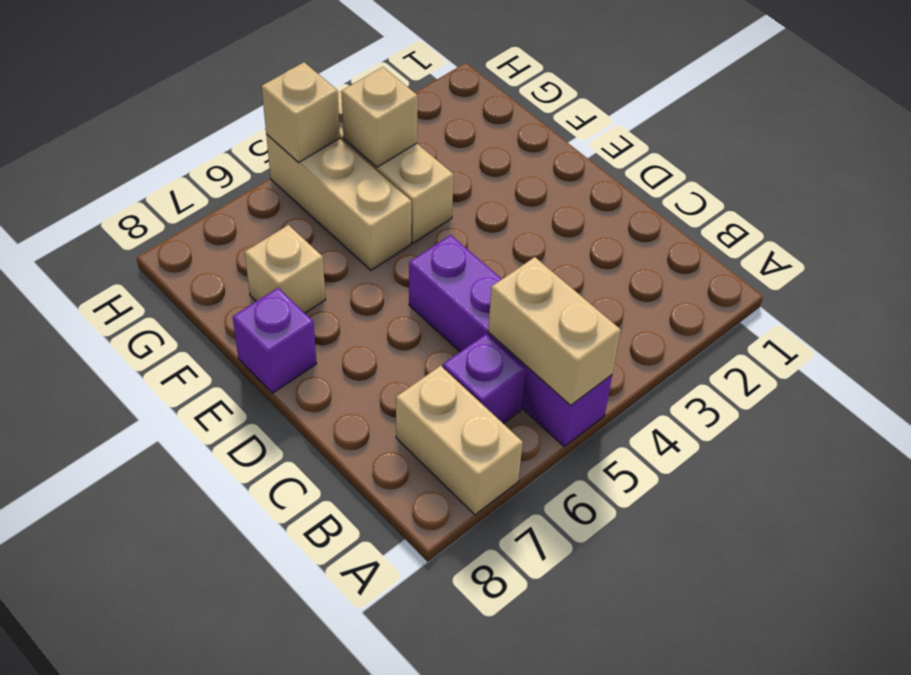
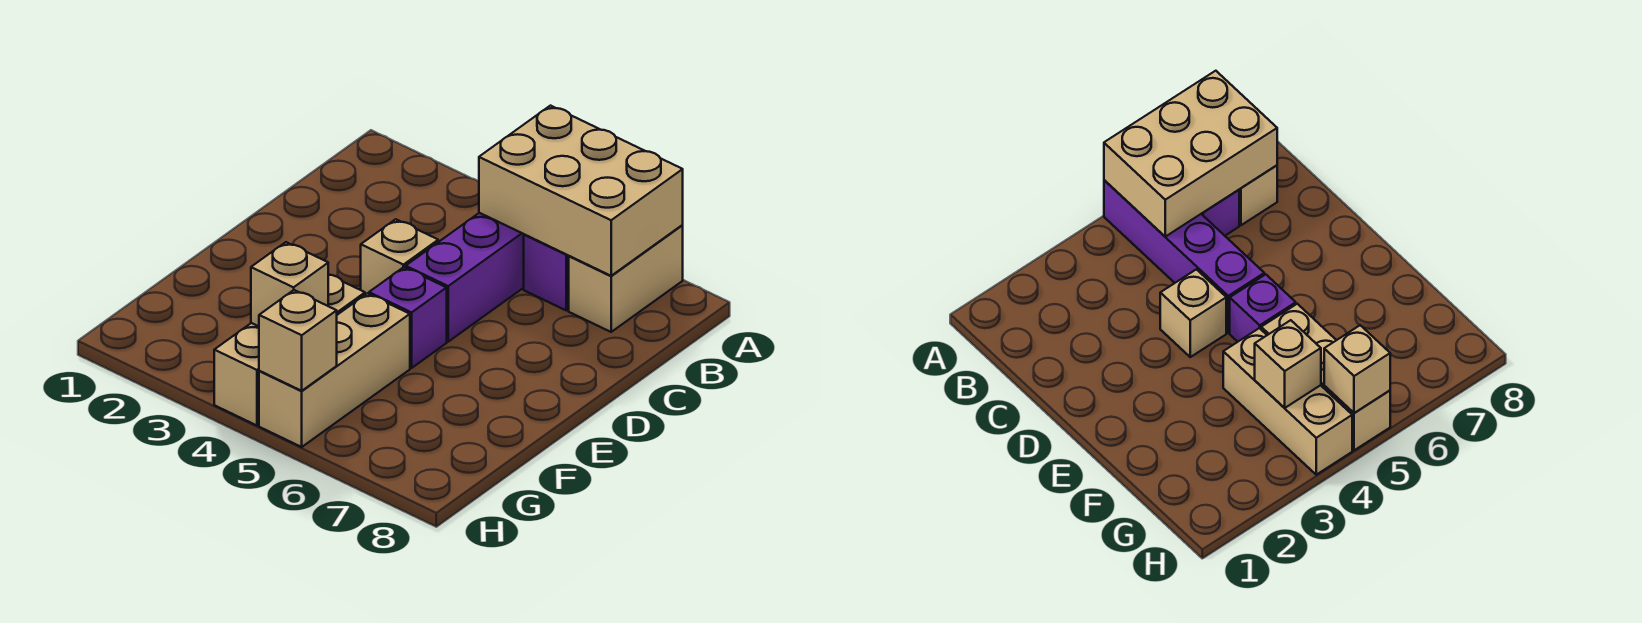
tan 1x2 brick [488,257,621,405] -> tan 2x3 brick [479,106,683,276]
purple 1x1 brick [233,288,317,393] -> purple 1x1 brick moved to [369,267,447,368]
tan 1x1 brick [245,225,325,313] -> tan 1x1 brick moved to [361,219,438,295]

